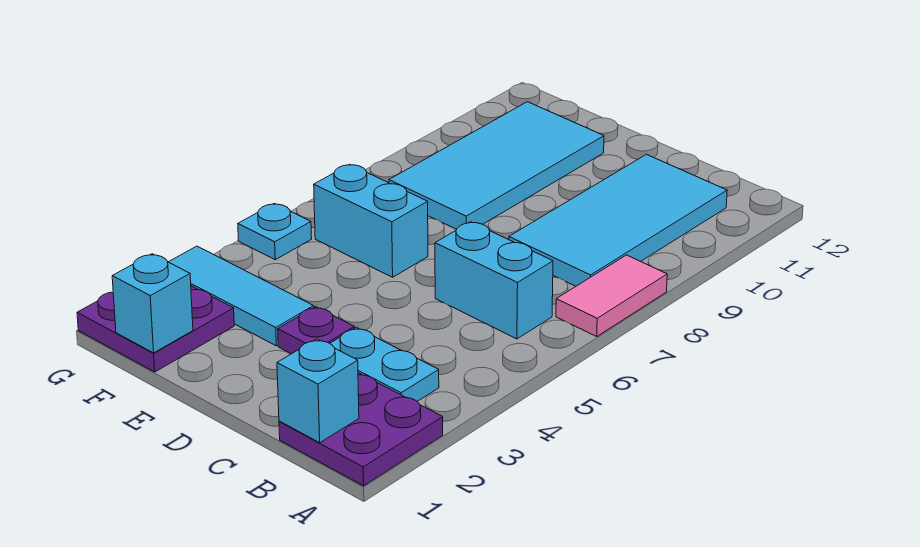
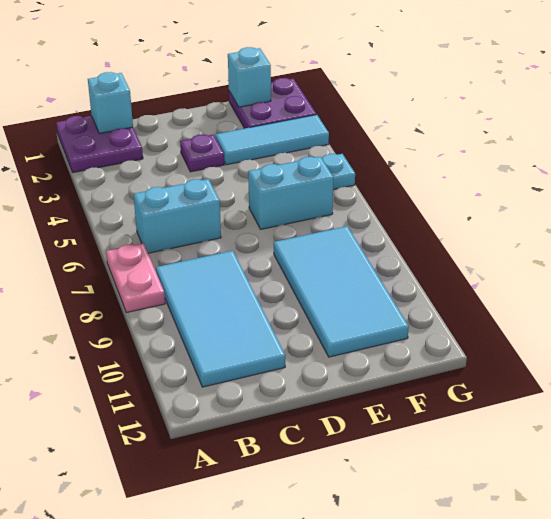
pink 1x2 tile [556,255,667,336] -> pink 1x2 plate [106,243,165,313]
cyan 1x2 plate [330,328,439,401] -> none

